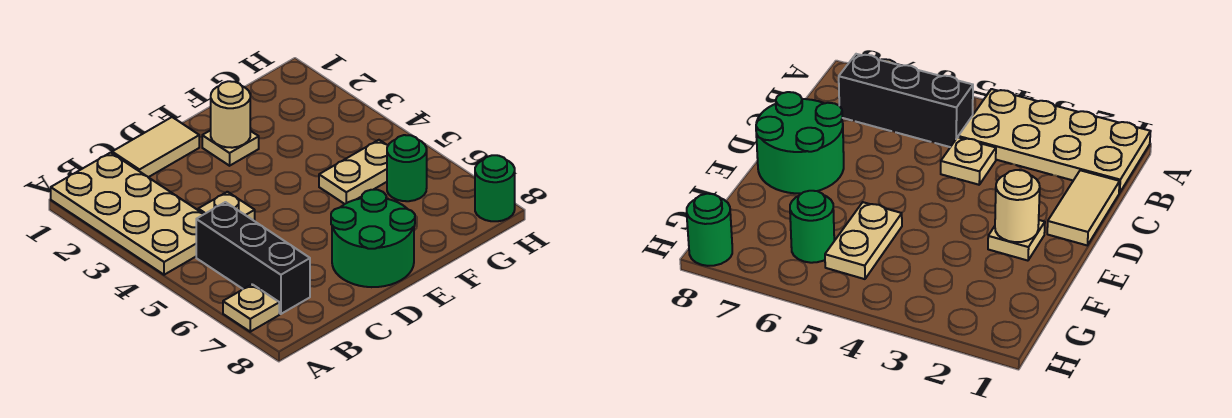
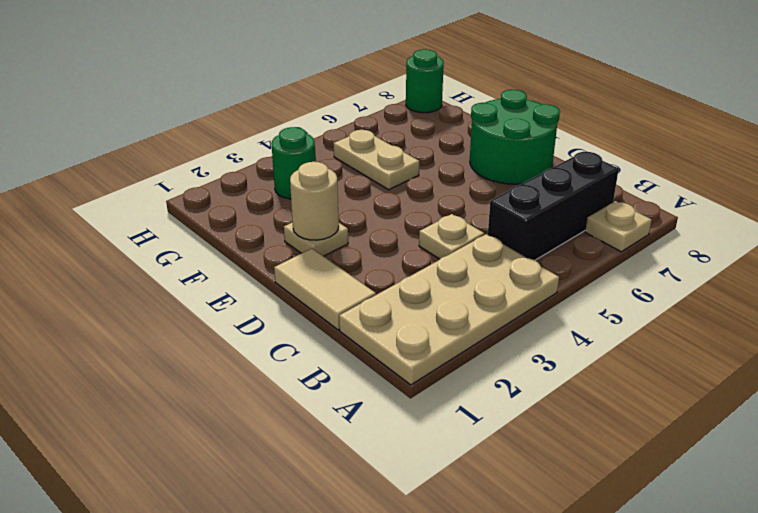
green 1x1 round brick [387,135,427,201] -> green 1x1 round brick moved to [271,127,315,199]

